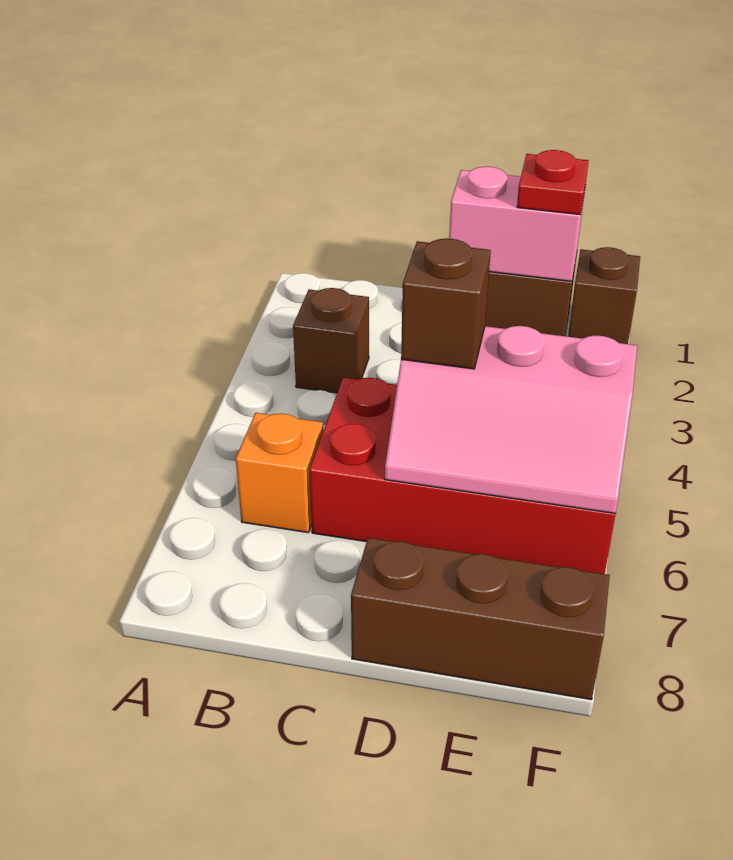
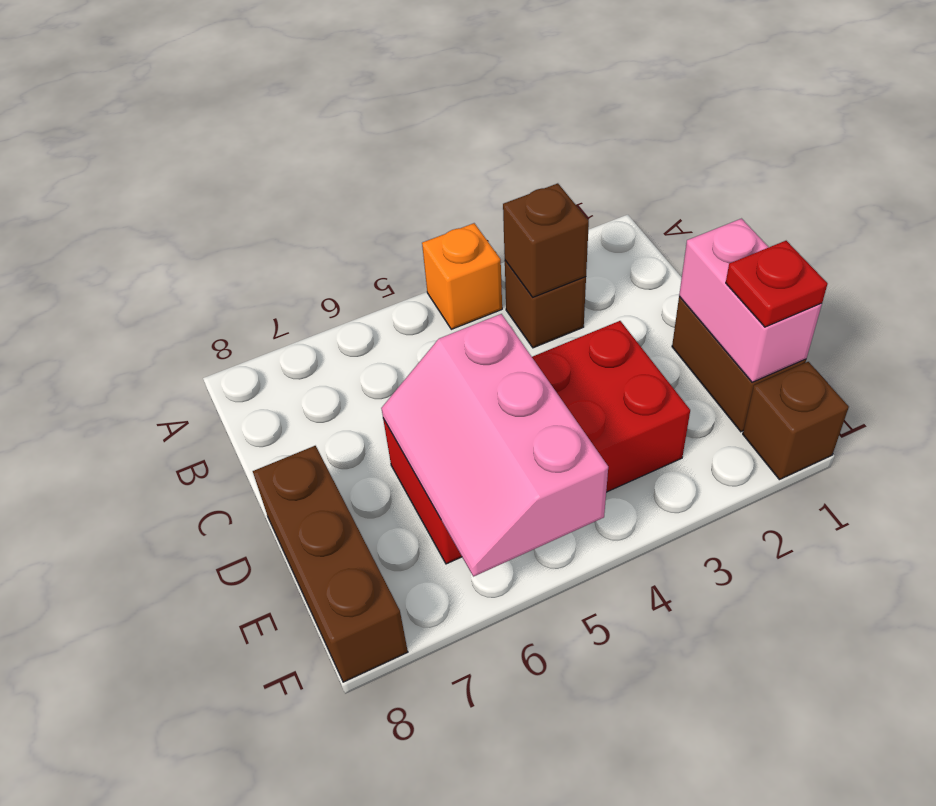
orange 1x1 brick [236,413,323,533] -> orange 1x1 brick moved to [422,223,502,329]
red 2x4 brick [310,378,616,574] -> red 2x4 brick turned to [383,321,690,564]
brown 1x1 brick [401,239,491,369] -> brown 1x1 brick moved to [503,183,589,297]

